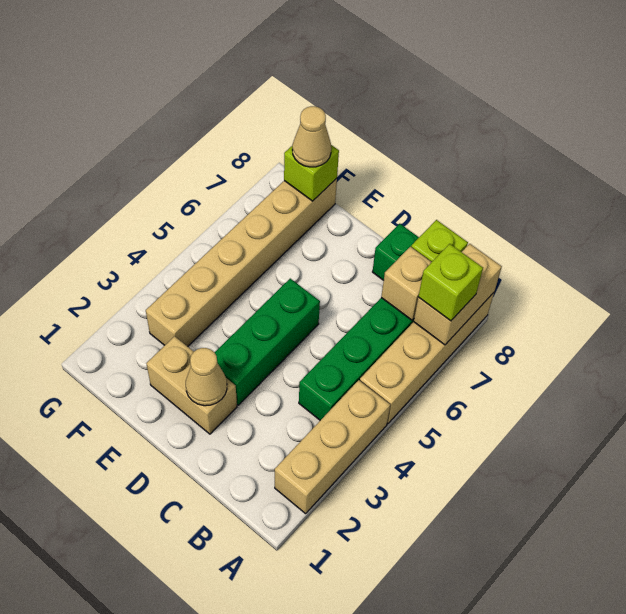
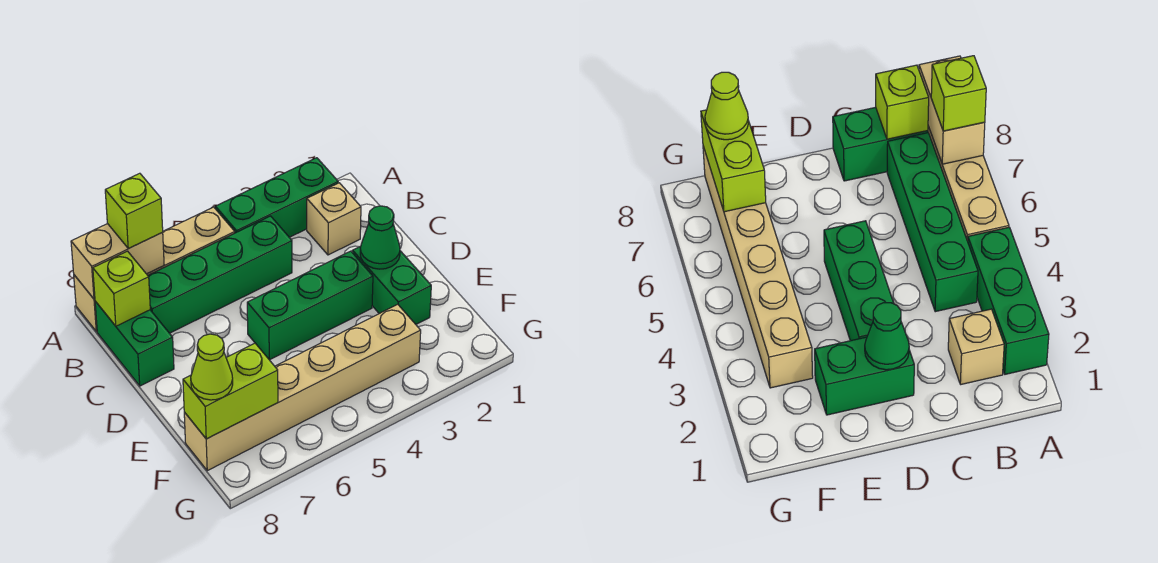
tan 1x3 brick [275,380,390,514] -> green 1x3 brick [215,158,338,237]
tan 1x1 brick [381,247,431,320] -> tan 1x1 brick moved to [307,183,361,255]
tan 1x2 brick [146,336,237,434] -> green 1x2 brick [352,246,431,324]
tan 1x1 cone [186,348,227,406] -> green 1x1 cone [360,206,400,269]
lime 1x1 brick [284,145,339,201] -> lime 1x2 brick [183,343,278,439]
tan 1x1 cone [292,106,331,167] -> lime 1x1 cone [191,334,233,400]

